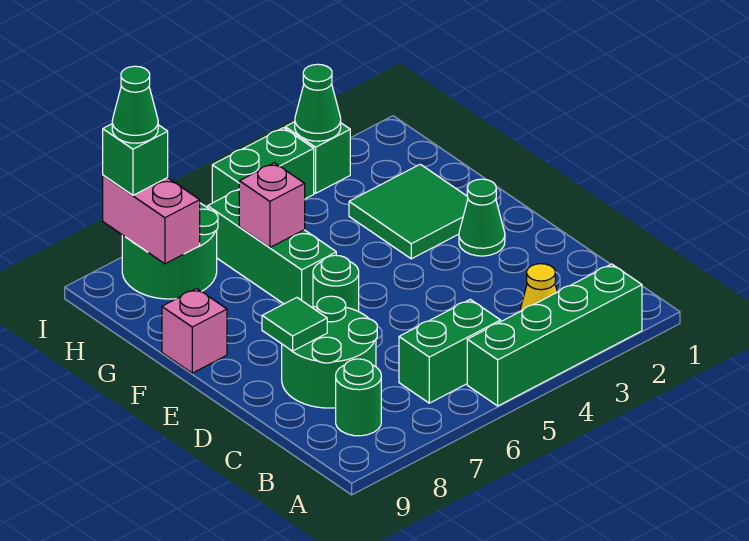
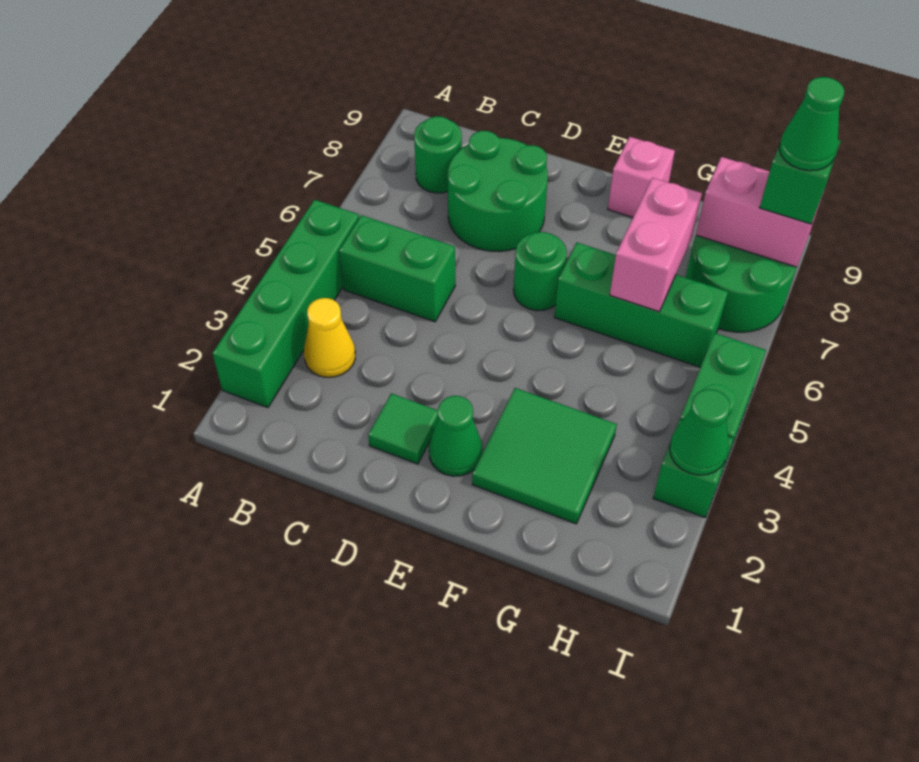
green 1x2 brick [399,299,501,403] -> green 1x2 brick turned to [339,215,455,322]
green 1x1 tile [262,297,327,351] -> green 1x1 tile moved to [368,393,438,464]
pink 1x1 brick [239,163,305,247] -> pink 1x2 brick [610,178,702,312]

